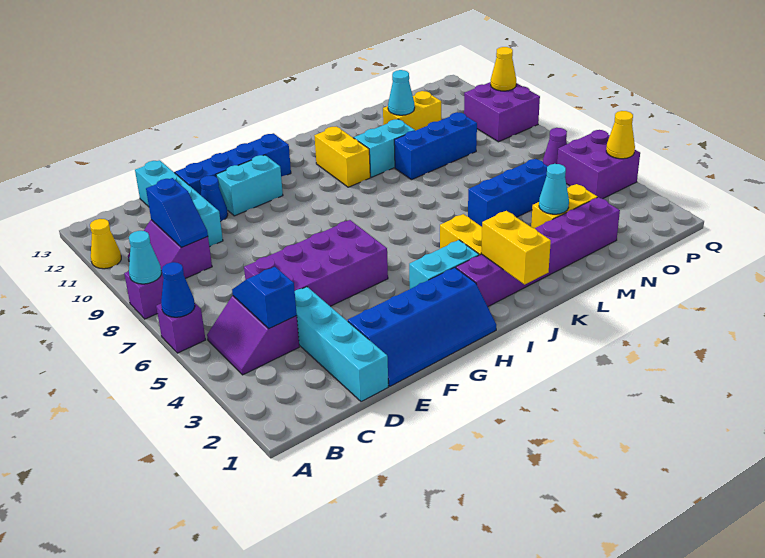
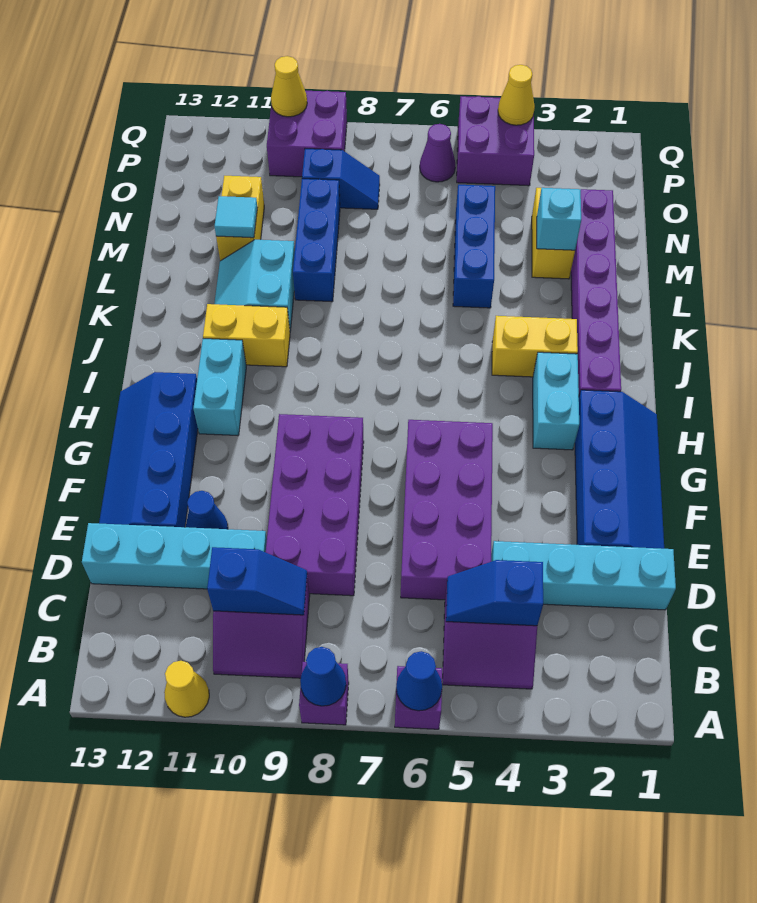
cyan 1x1 cone [129,231,161,284] -> blue 1x1 cone [300,647,346,706]
none -> purple 2x4 brick [266,414,364,596]
cyan 1x2 brick [216,155,283,216] -> cyan 1x2 brick moved to [193,339,246,436]
yellow 1x2 brick [481,211,551,284] -> none
cyan 1x1 cone [539,164,569,214] -> cyan 1x1 brick [537,188,581,250]
cyan 1x1 cone [388,70,415,115] -> cyan 1x1 tile [214,196,258,238]
none -> blue 1x2 slope [302,149,380,209]

